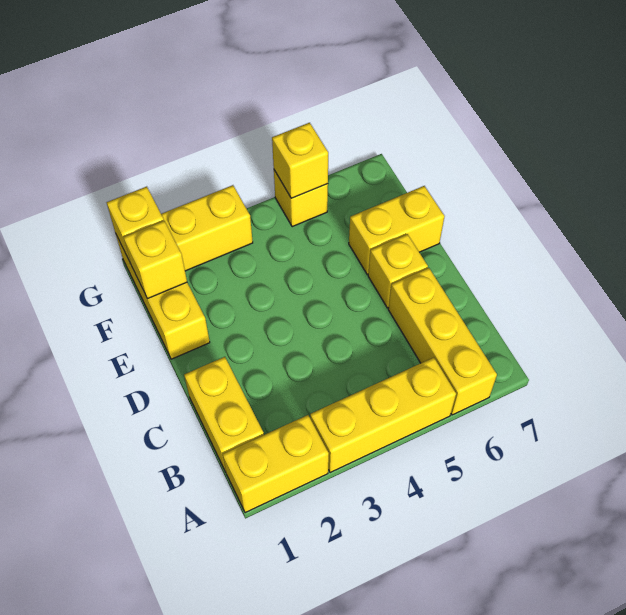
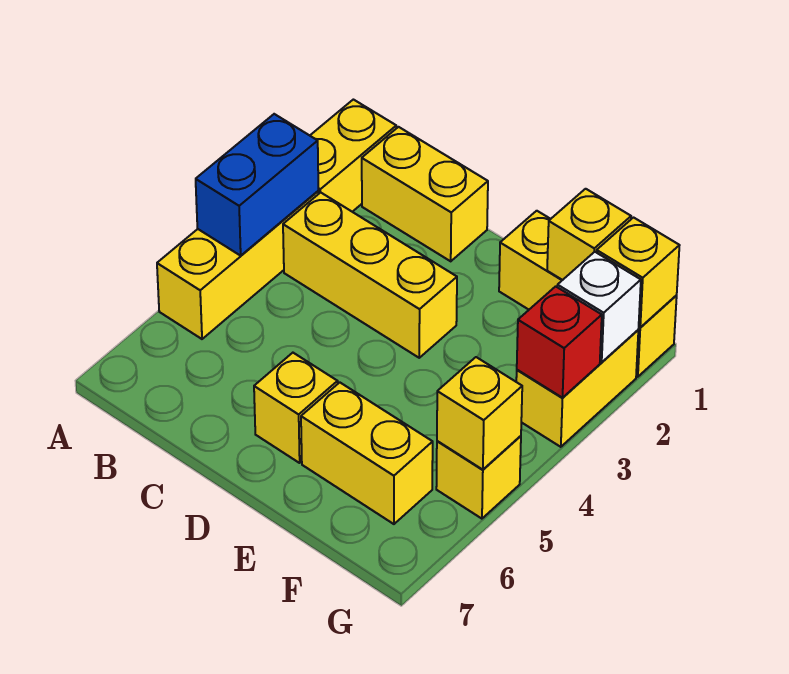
none -> blue 1x2 brick [196,114,318,256]
yellow 1x3 brick [388,268,497,415] -> yellow 1x3 brick moved to [283,192,457,358]
yellow 1x2 brick [349,186,445,275] -> yellow 1x2 brick turned to [301,382,433,524]
none -> white 1x1 brick [557,252,641,362]
none -> red 1x1 brick [517,286,602,398]

